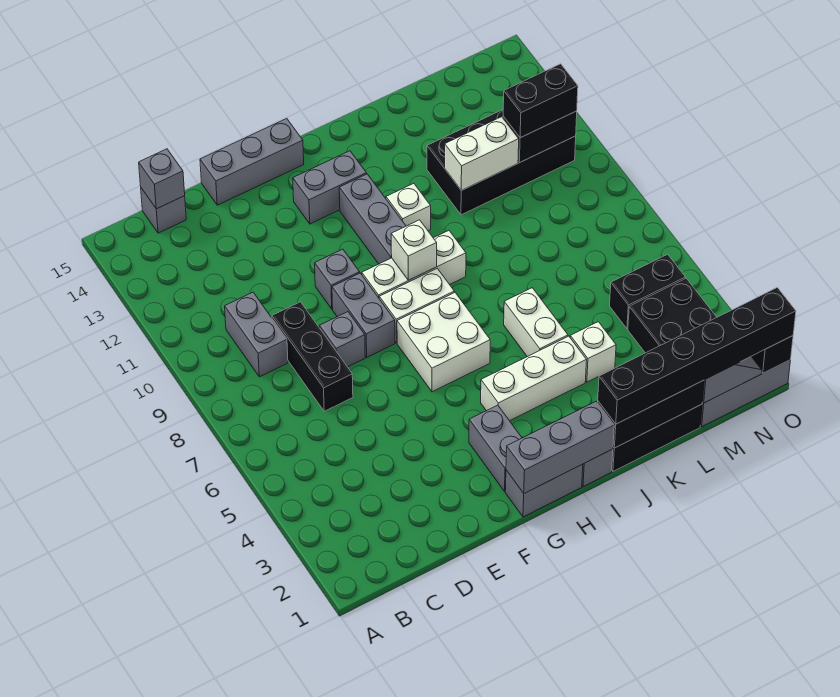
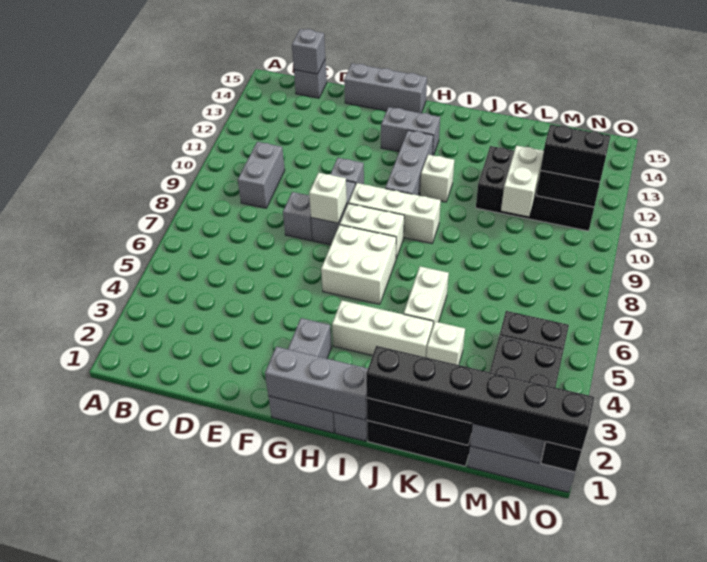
black 1x3 brick [272,302,353,411] -> none
white 1x1 brick [391,220,437,280] -> white 1x1 brick moved to [309,173,347,223]
white 1x2 brick [445,117,519,190] -> white 1x2 brick turned to [501,146,544,216]

